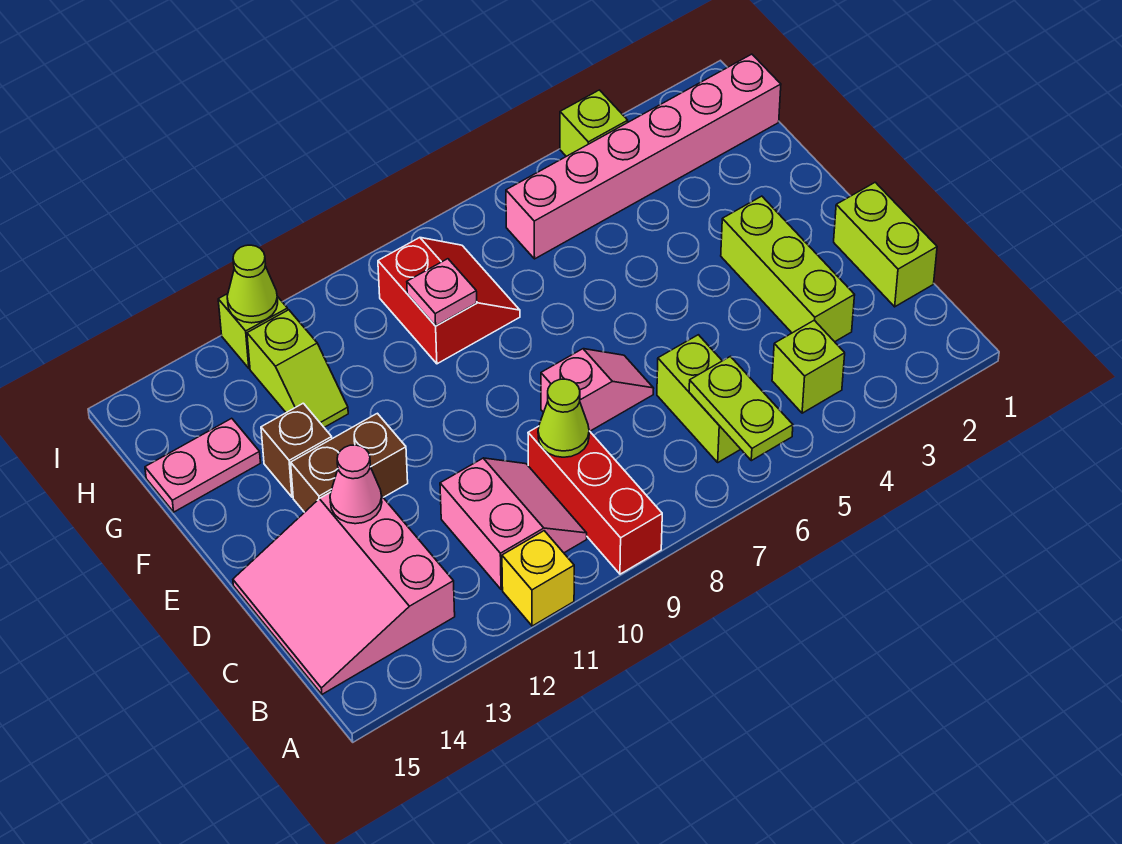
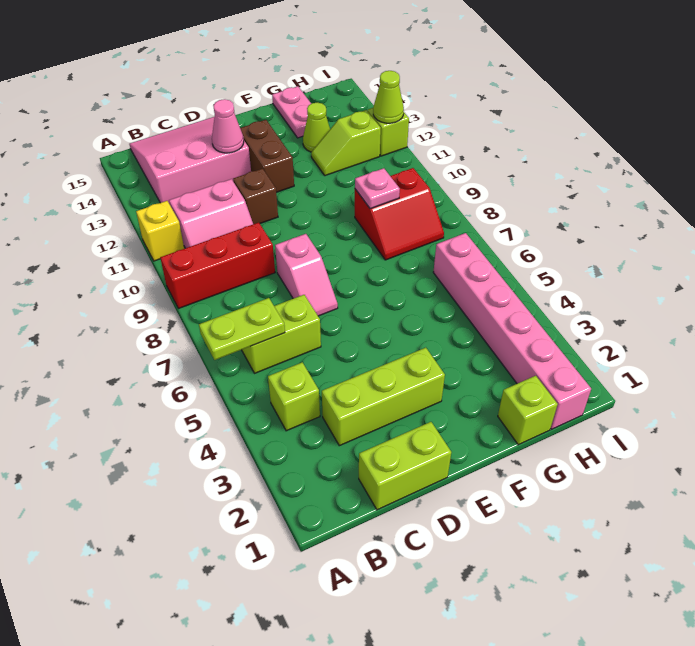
lime 1x1 cone [538,379,589,457] -> lime 1x1 cone moved to [303,103,330,152]
brown 1x1 brick [261,403,332,497] -> brown 1x1 brick moved to [233,169,278,224]
lime 1x1 brick [560,90,628,156] -> lime 1x1 brick moved to [498,376,558,445]

